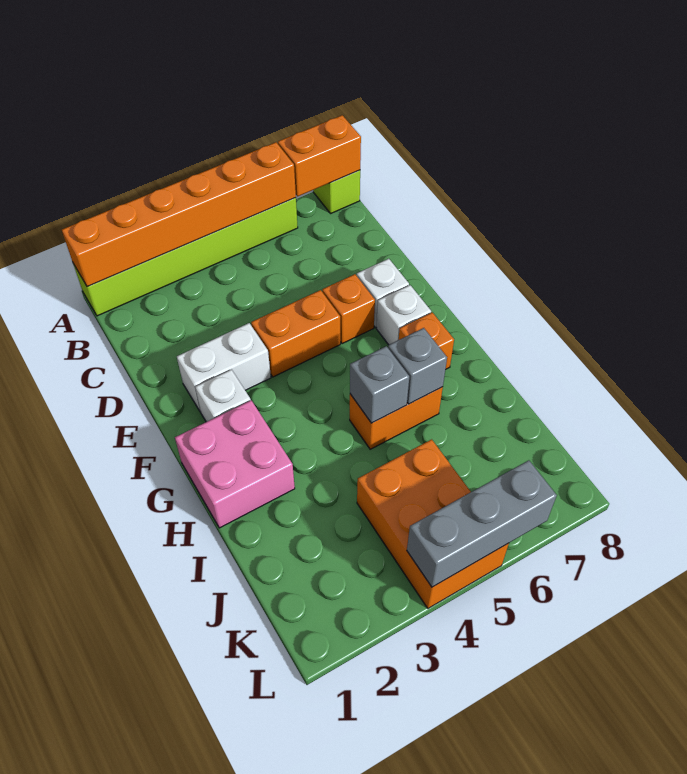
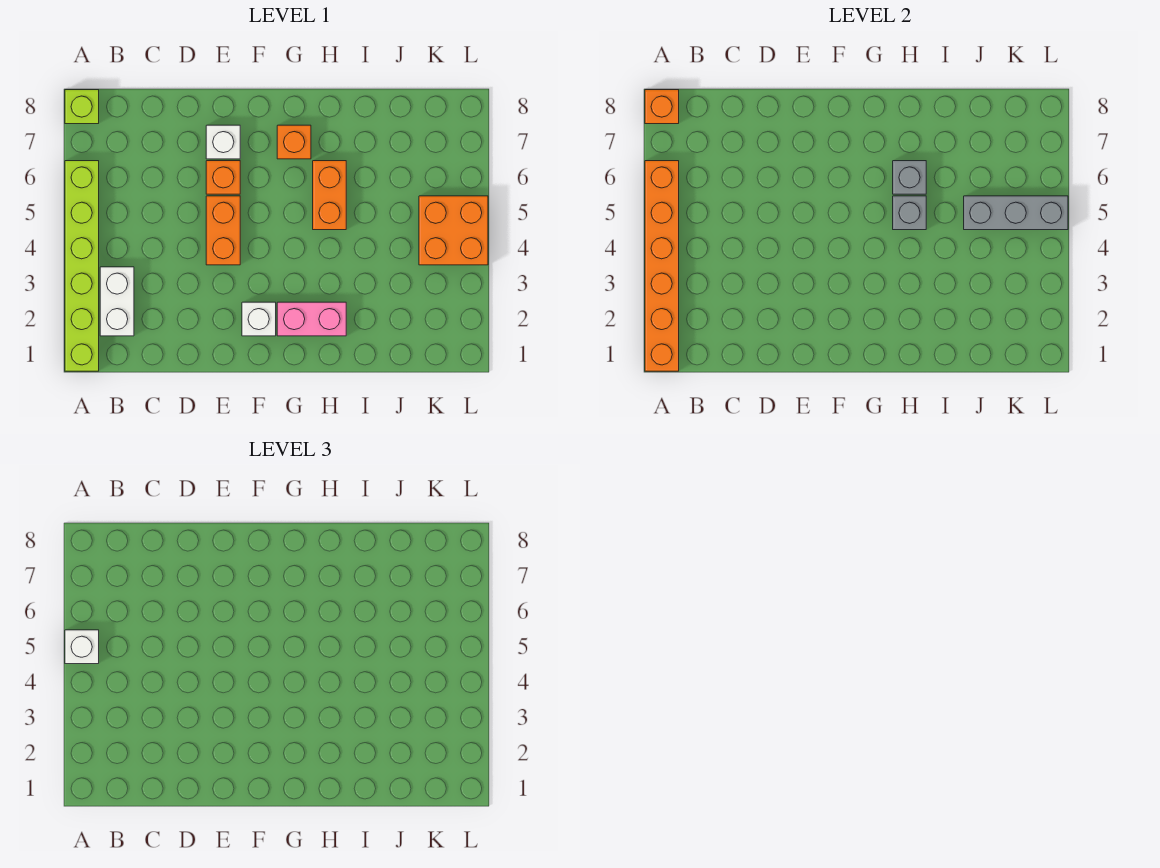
orange 1x2 brick [278,115,361,197] -> orange 1x1 brick [645,90,679,124]
white 1x2 brick [177,323,271,412] -> white 1x2 brick moved to [100,267,134,336]
white 1x1 brick [376,285,431,345] -> white 1x1 brick moved to [65,630,99,664]
pink 2x2 brick [175,400,295,528] -> pink 1x2 brick [277,302,346,336]
orange 2x3 brick [357,439,509,608] -> orange 2x2 brick [419,196,488,265]
grey 1x3 brick [407,460,557,587] -> grey 1x3 brick turned to [964,196,1068,230]

